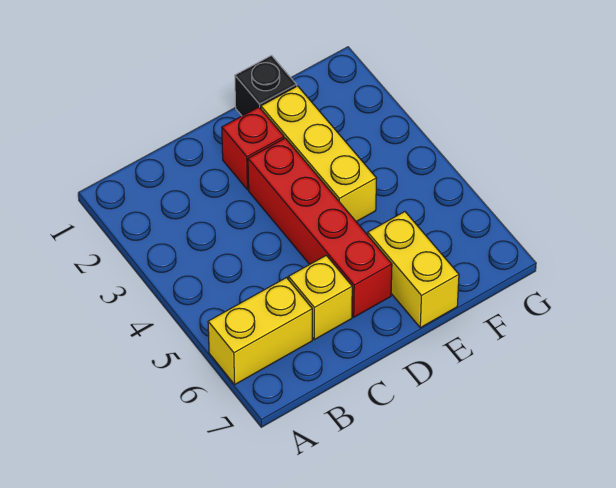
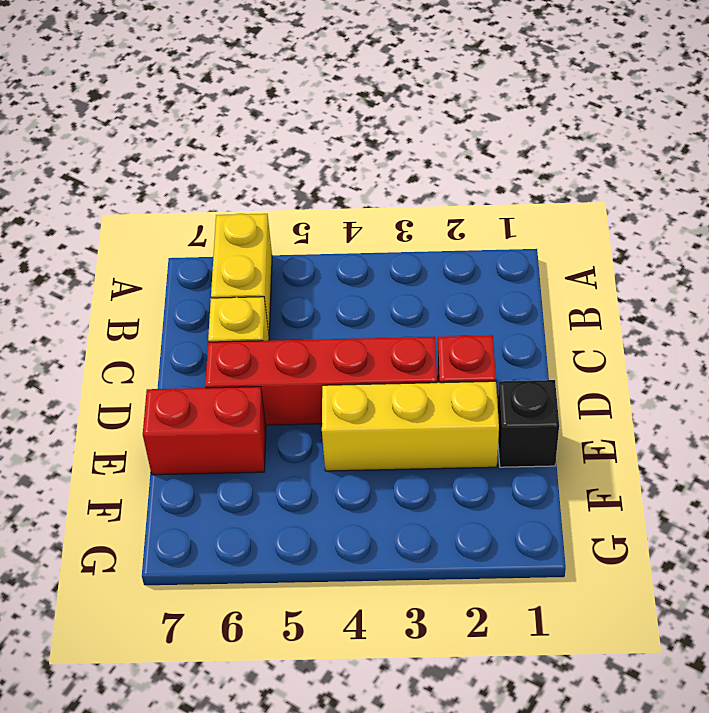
yellow 1x2 brick [368,212,459,328] -> red 1x2 brick [143,387,266,475]

